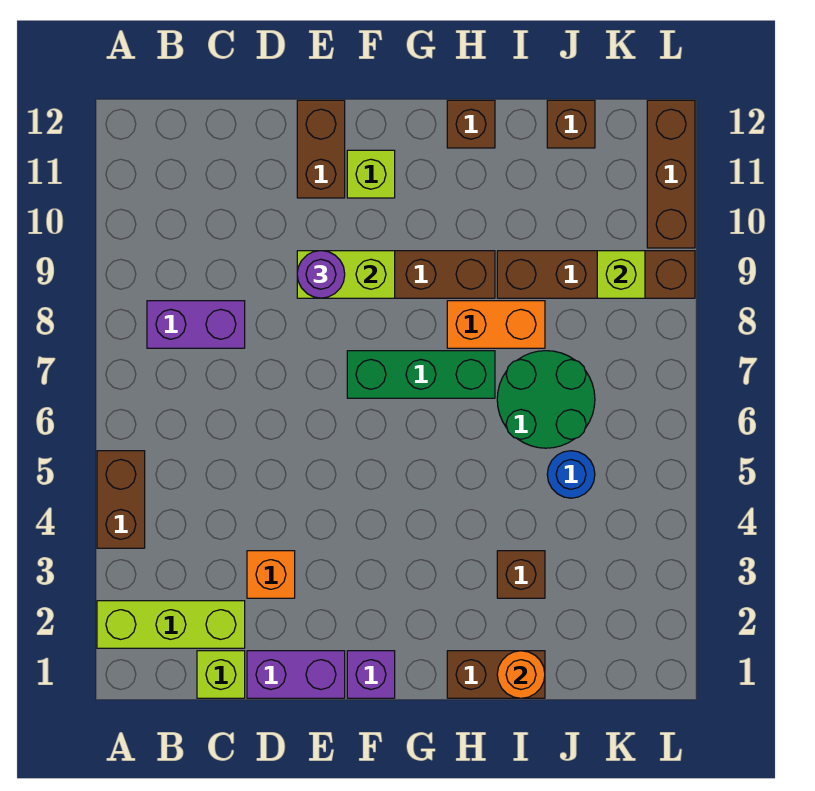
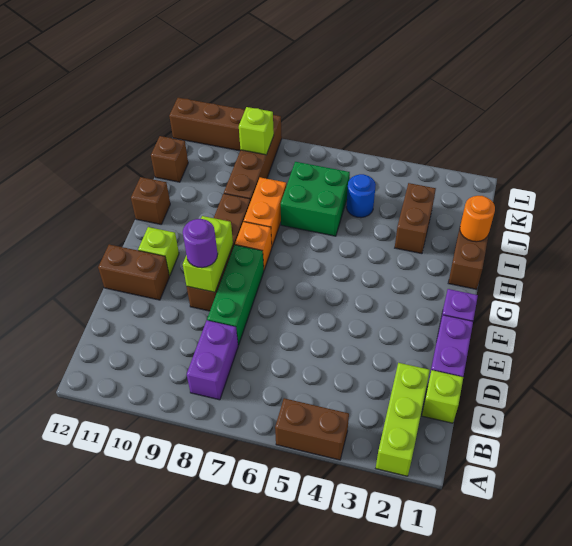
orange 1x1 brick [247,551,295,598] -> orange 1x1 brick moved to [235,222,272,270]
green 1x3 brick [347,351,495,398] -> green 1x3 brick moved to [207,245,264,345]
brown 1x1 brick [497,551,545,598] -> brown 1x2 brick [395,183,436,254]
green 2x2 round brick [497,351,595,448] -> green 2x2 brick [281,162,350,236]

